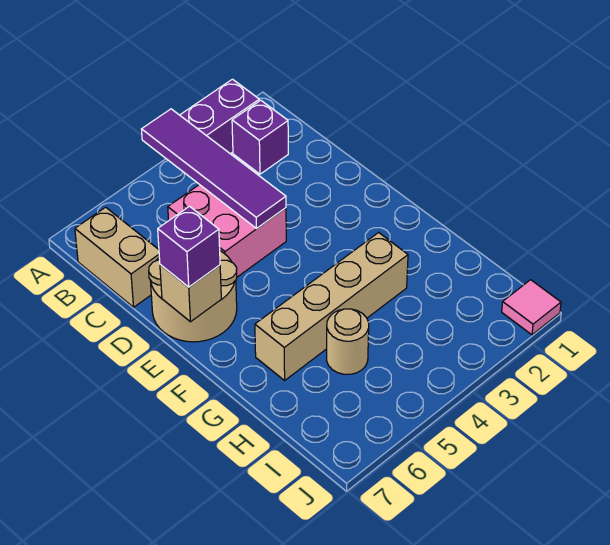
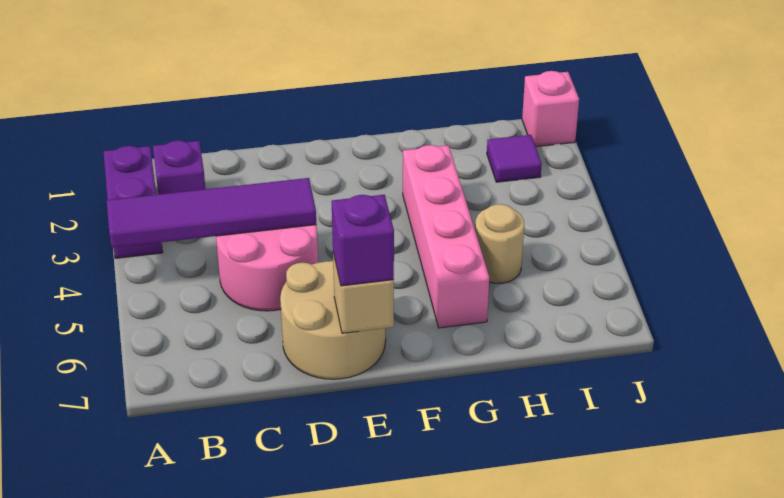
tan 1x2 brick [75,207,159,307] -> none
pink 2x2 brick [168,185,286,277] -> pink 2x2 round brick [216,225,318,311]
tan 1x4 brick [255,233,408,380] -> pink 1x4 brick [403,145,489,328]
none -> purple 1x1 tile [487,135,542,182]
pink 1x1 tile [502,280,561,335] -> pink 1x1 brick [522,71,579,147]

